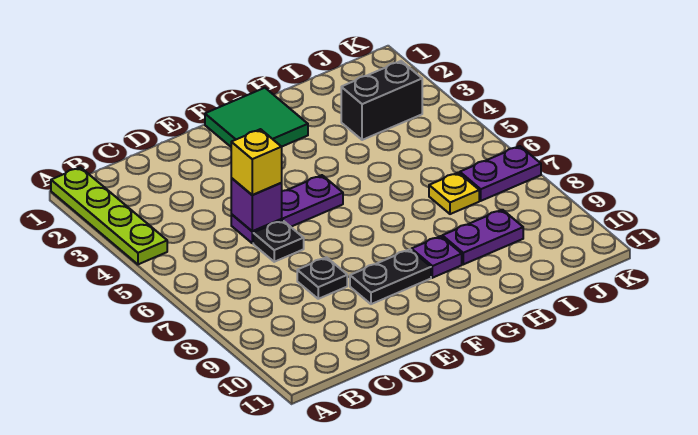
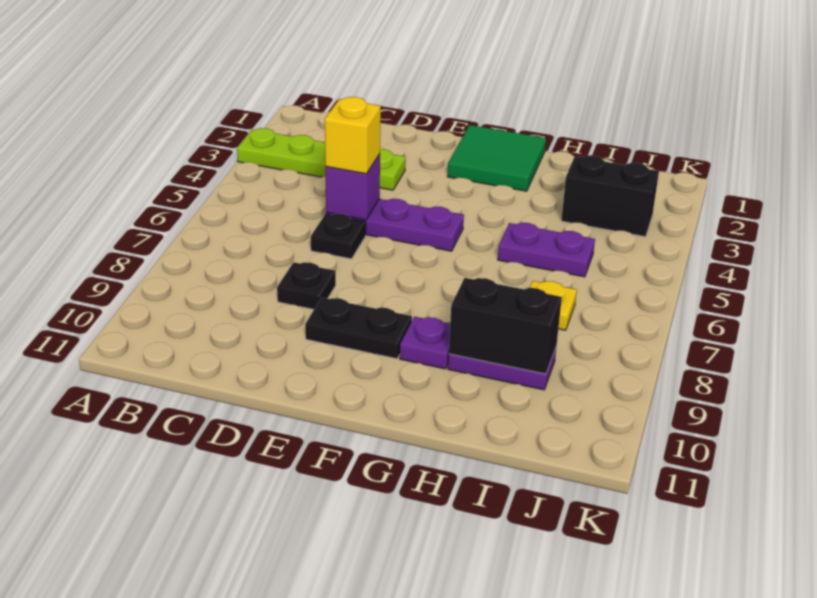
lime 1x4 plate [51,167,167,264] -> lime 1x4 plate turned to [237,128,405,190]
none -> black 1x2 brick [449,278,562,374]
purple 1x2 plate [460,146,541,201] -> purple 1x2 plate moved to [498,222,595,277]

